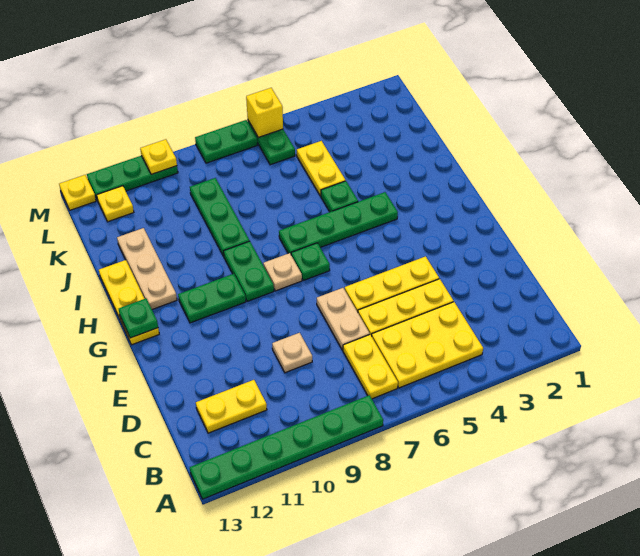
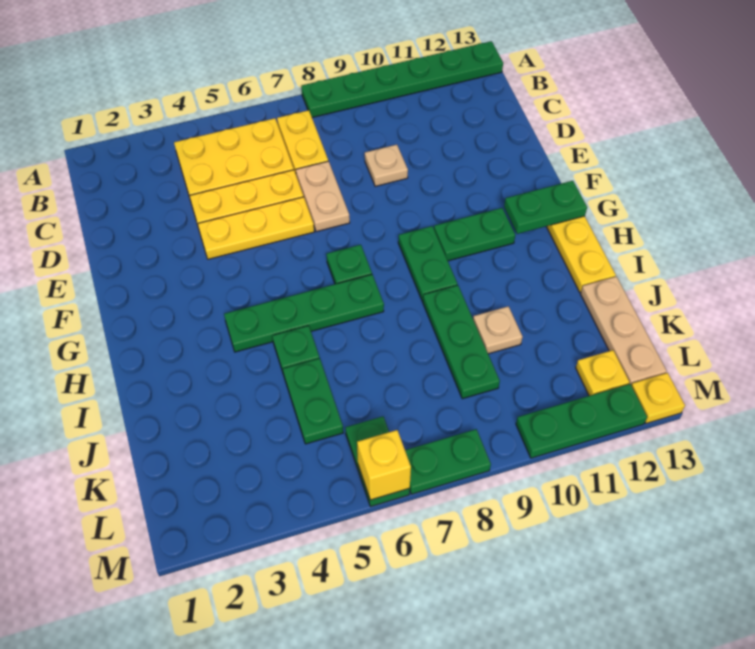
yellow 1x2 plate [196,380,267,433] -> none
tan 1x1 plate [263,253,302,291] -> tan 1x1 plate moved to [473,306,522,354]
green 1x1 plate [119,299,158,338] -> green 1x2 plate [504,181,587,234]
tan 1x3 plate [117,228,177,309] -> tan 1x3 plate moved to [581,276,667,385]
yellow 1x2 plate [297,141,345,196] -> green 1x2 plate [283,358,343,444]
yellow 1x1 plate [140,139,177,174] -> none

